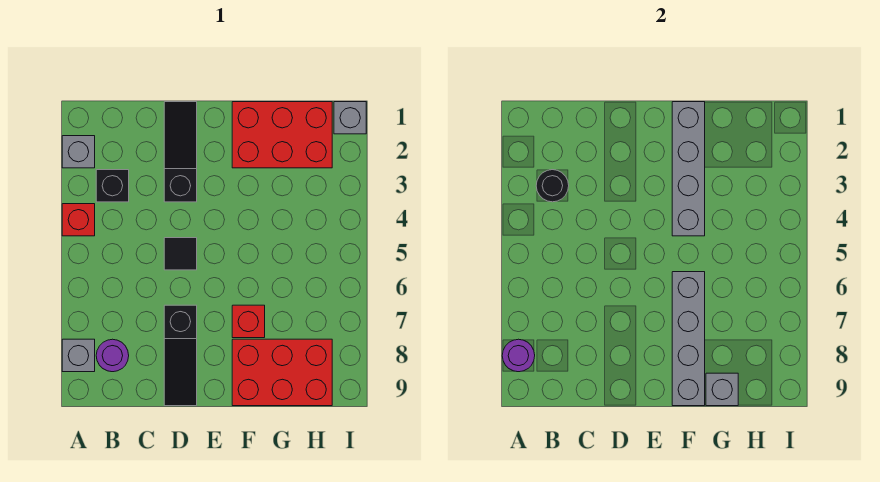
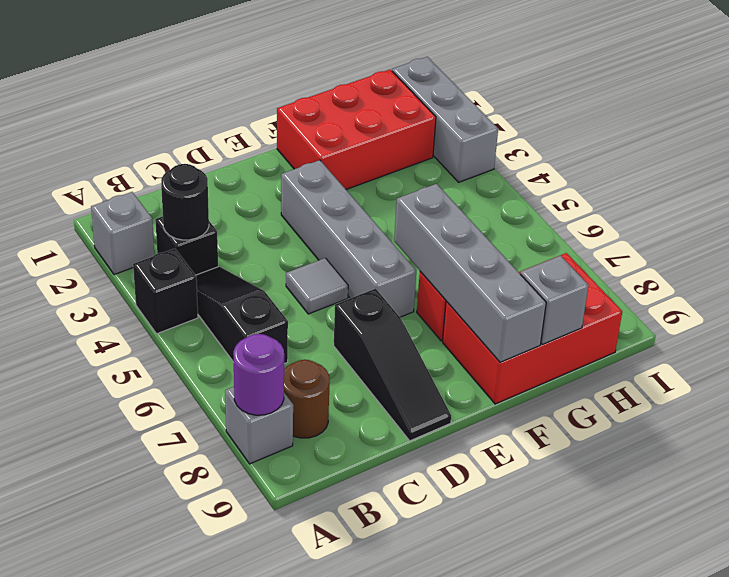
red 1x1 brick [62,204,95,236] -> black 1x1 brick [133,249,198,334]
purple 1x1 round brick [96,339,129,372] -> brown 1x1 round brick [284,360,330,438]
black 1x3 slope [164,102,197,202] -> black 1x3 slope moved to [196,267,288,364]
black 1x1 tile [164,238,197,270] -> grey 1x1 tile [286,258,348,314]
grey 1x4 brick [672,102,705,236] -> grey 1x4 brick moved to [281,160,416,317]
grey 1x1 brick [334,102,366,134] -> grey 1x3 brick [392,57,498,182]

